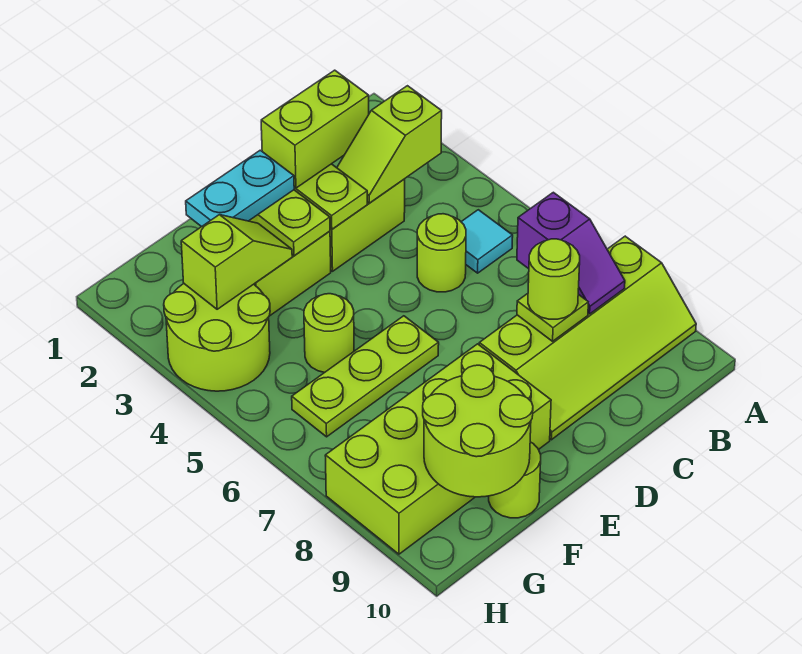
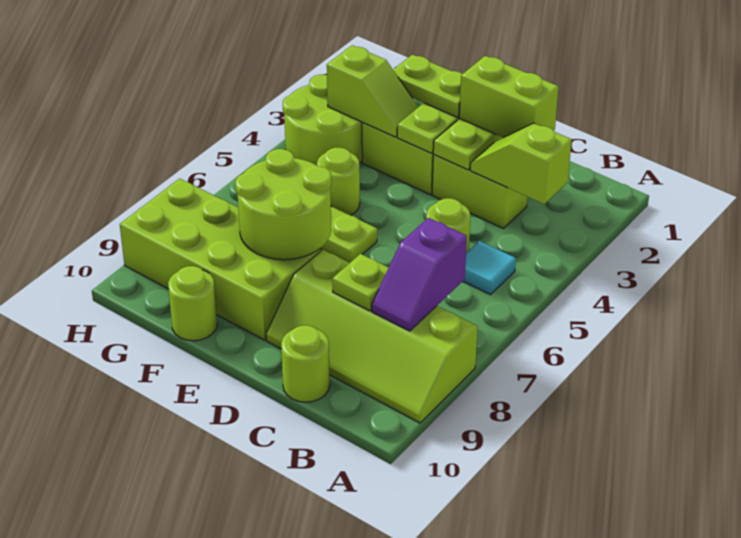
lime 1x1 round brick [528,239,580,319] -> lime 1x1 round brick moved to [281,325,330,402]
cyan 1x2 plate [186,150,294,227] -> lime 1x2 plate [393,55,462,117]
lime 2x2 round brick [423,365,533,497] -> lime 2x2 round brick moved to [235,149,332,260]

